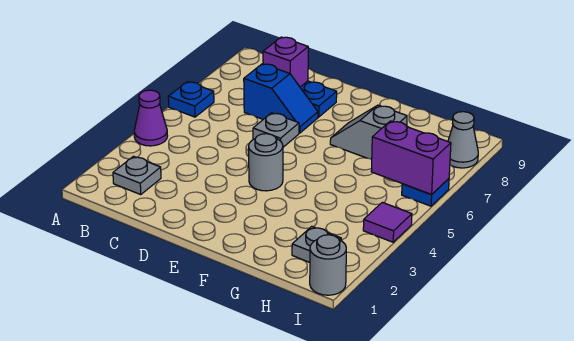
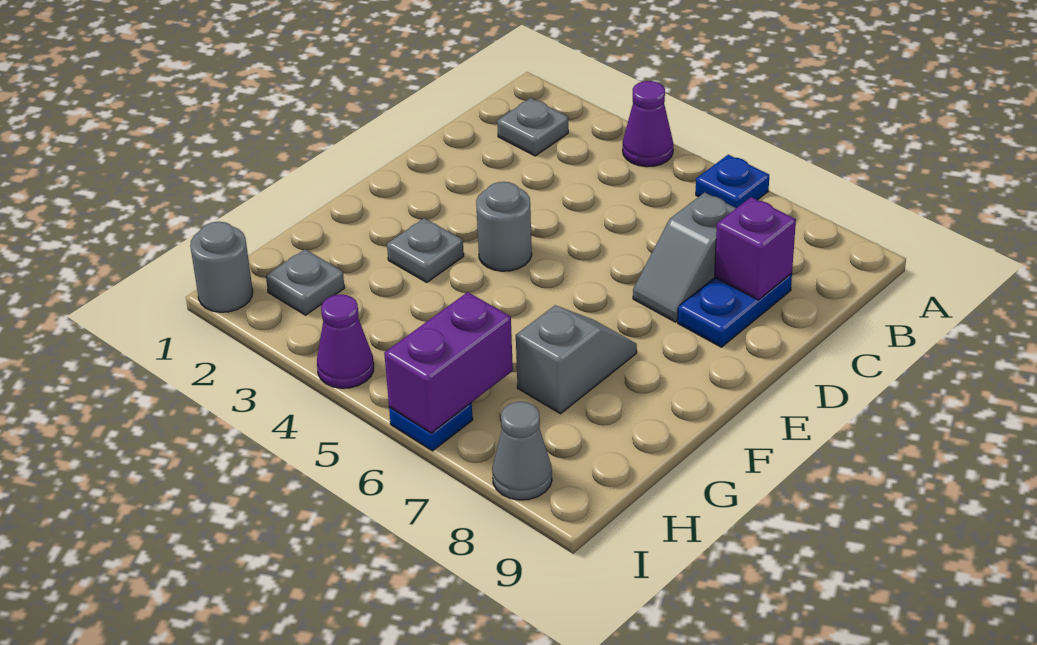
blue 1x2 slope [244,64,318,133] -> grey 1x2 slope [633,193,736,322]
grey 1x1 plate [253,113,299,147] -> grey 1x1 plate moved to [387,218,464,282]
purple 1x1 tile [363,202,412,242] -> purple 1x1 cone [317,294,374,388]

